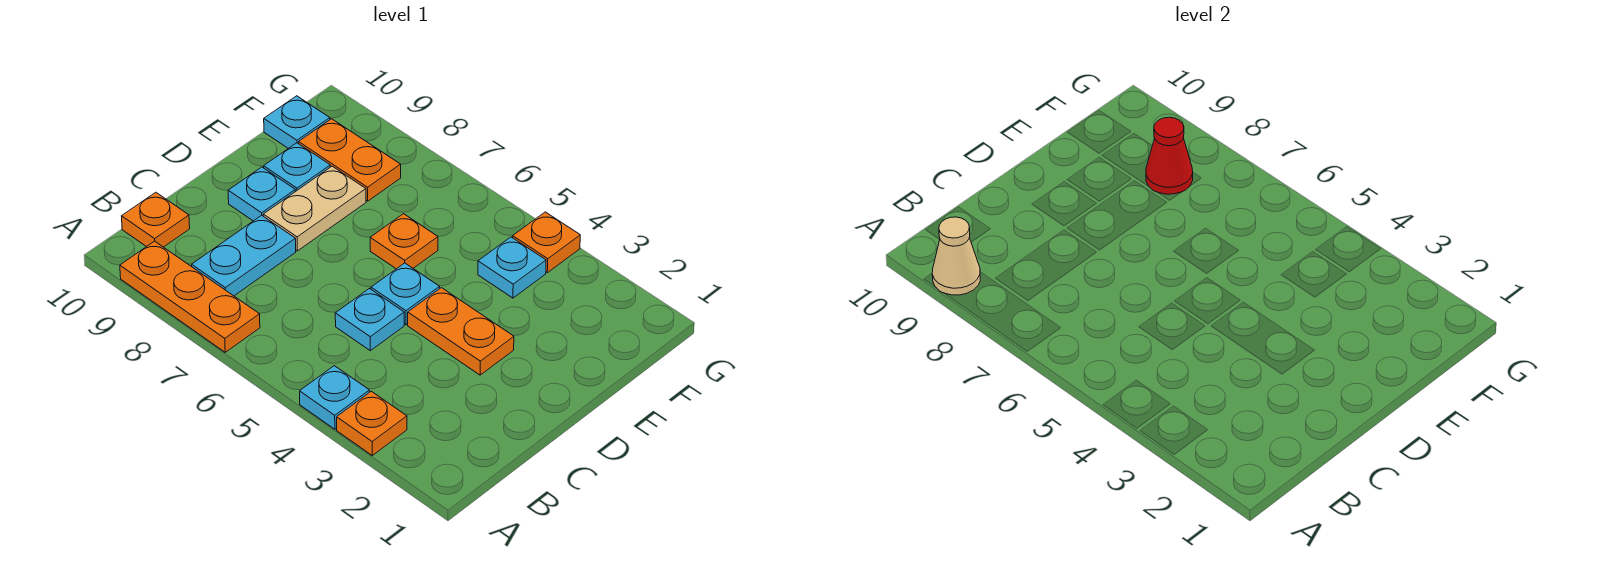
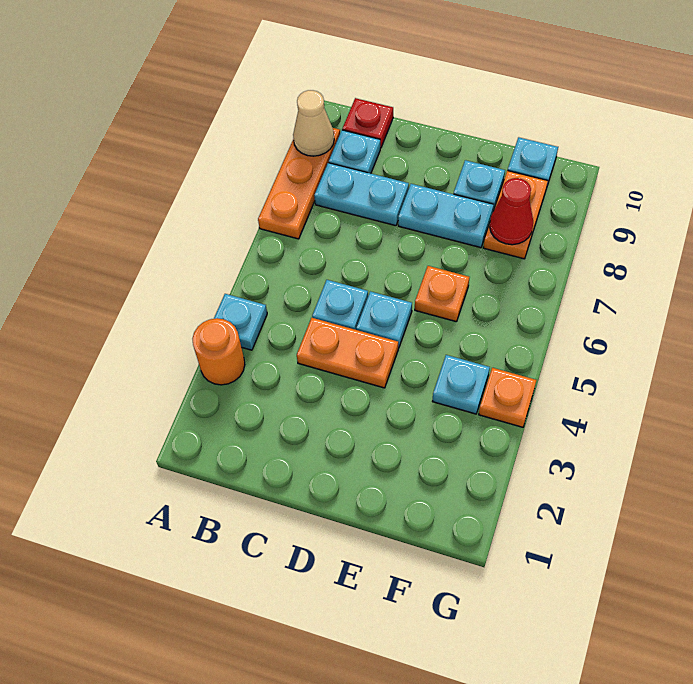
orange 1x1 plate [337,391,407,455] -> orange 1x1 round brick [192,318,245,385]
orange 1x1 plate [122,192,190,247] -> red 1x1 plate [342,98,393,148]
orange 1x2 plate [408,288,514,375] -> orange 1x2 plate turned to [297,318,398,388]
tan 1x2 plate [263,166,366,251] -> cyan 1x2 plate [398,184,494,248]
cyan 1x1 plate [228,167,295,221] -> cyan 1x1 plate moved to [329,130,380,173]

